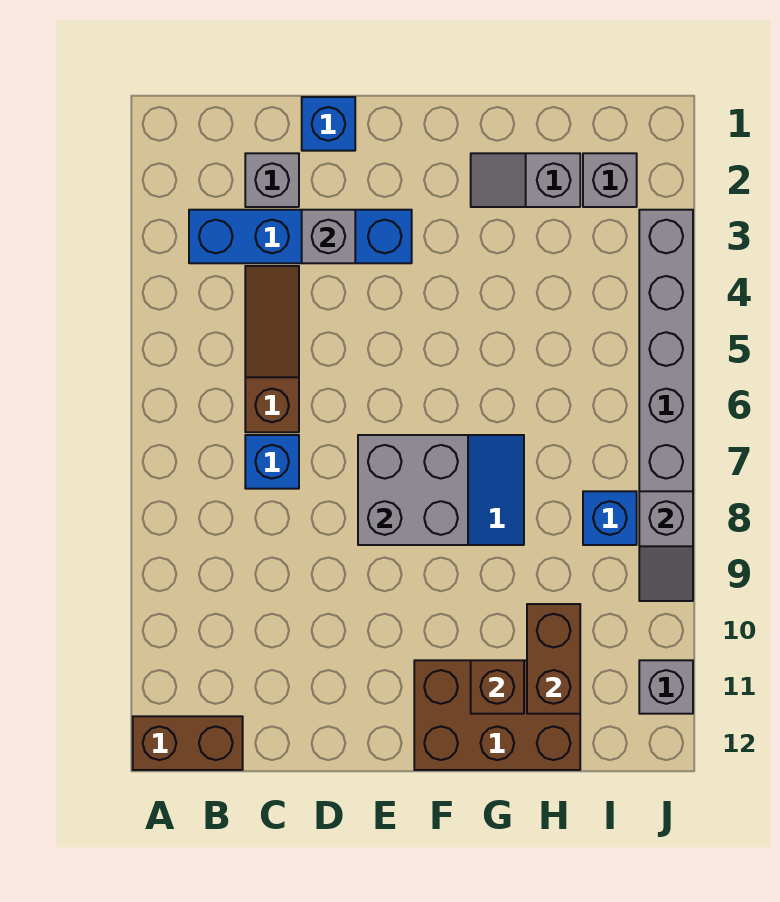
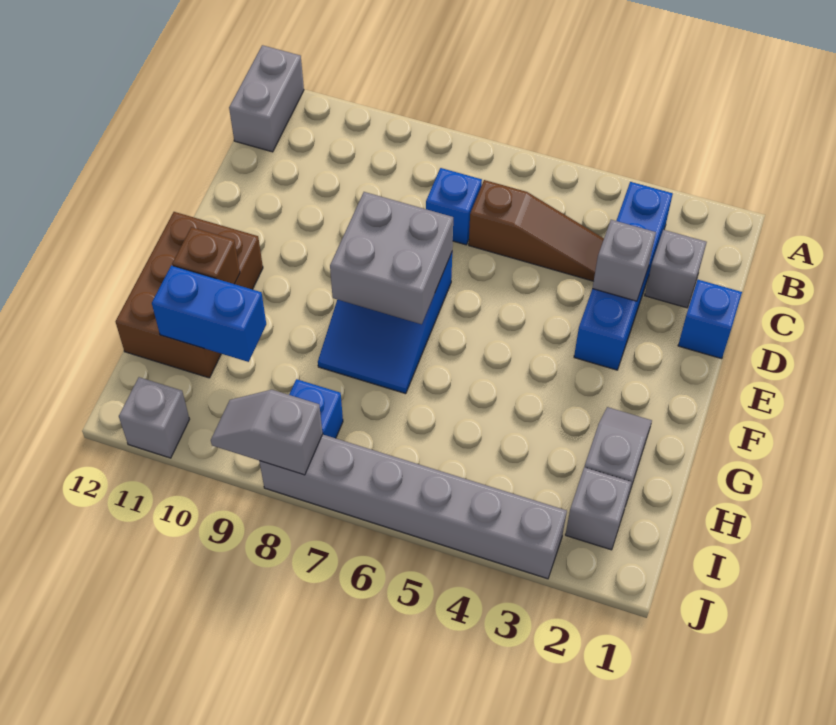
brown 1x2 brick [133,716,243,770] -> grey 1x2 brick [229,45,304,152]
brown 1x2 brick [527,604,580,714] -> blue 1x2 brick [152,265,266,362]

